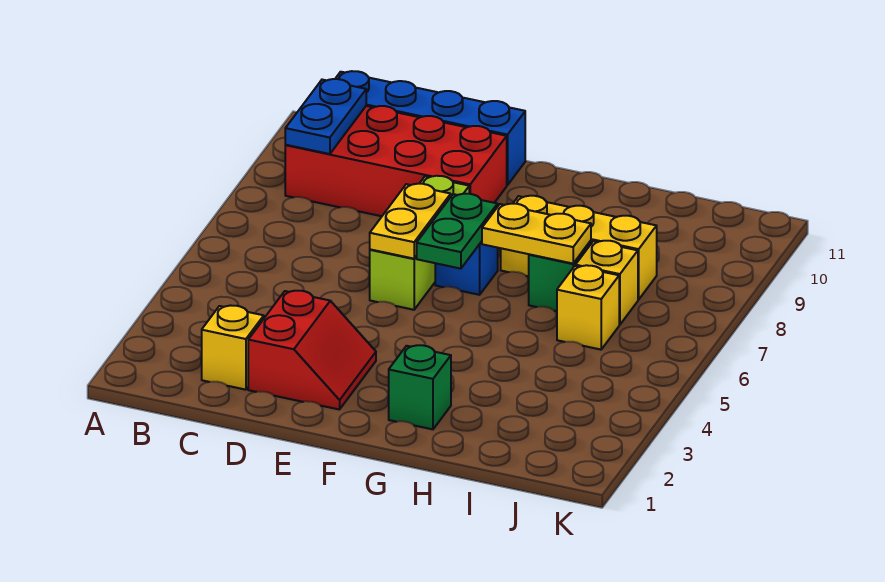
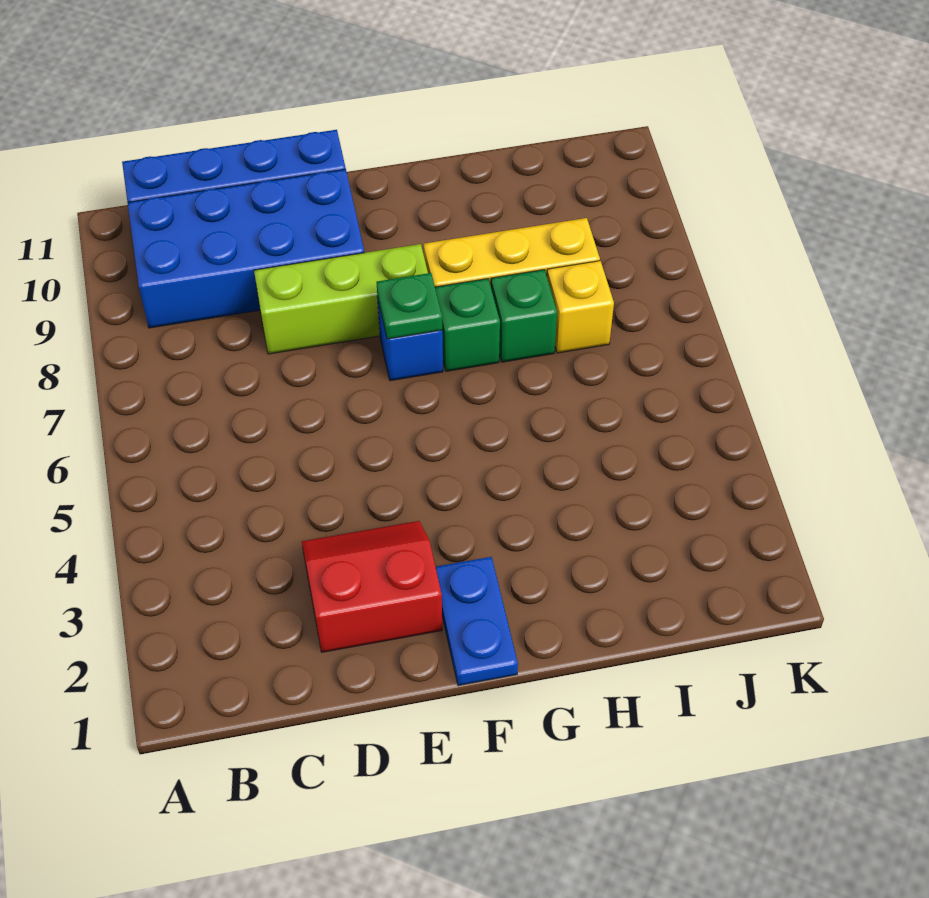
red 2x4 brick [285,106,507,216] -> blue 2x4 brick [128,169,364,328]
blue 1x2 plate [285,79,366,154] -> blue 1x2 plate moved to [436,557,518,686]
yellow 1x1 brick [202,305,264,390] -> none
red 2x2 slope [248,291,376,410] -> red 2x2 slope turned to [302,521,442,652]
lime 1x3 brick [370,176,469,310] -> lime 1x3 brick turned to [254,244,428,354]
yellow 1x2 plate [370,184,451,259] -> none
green 1x2 plate [417,194,498,269] -> green 1x1 plate [377,273,442,339]
green 1x1 brick [389,345,451,429] -> green 1x1 brick moved to [435,279,500,371]
yellow 1x2 plate [482,204,591,264] -> none
yellow 1x1 brick [557,265,619,350] -> none

